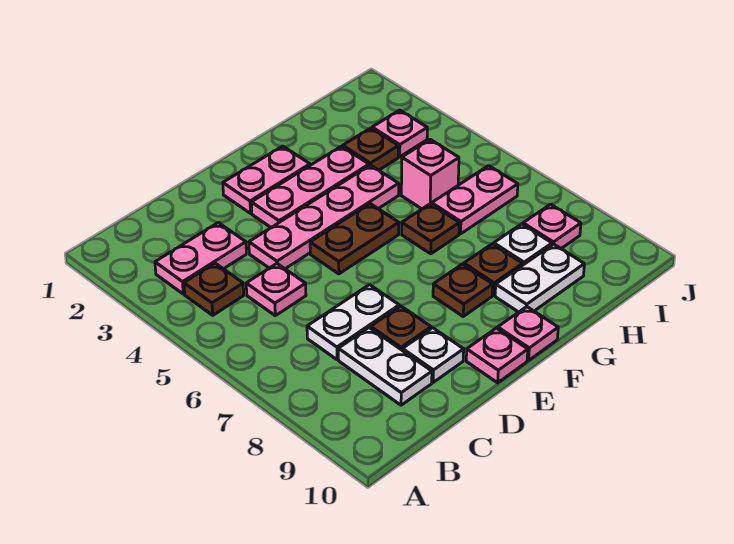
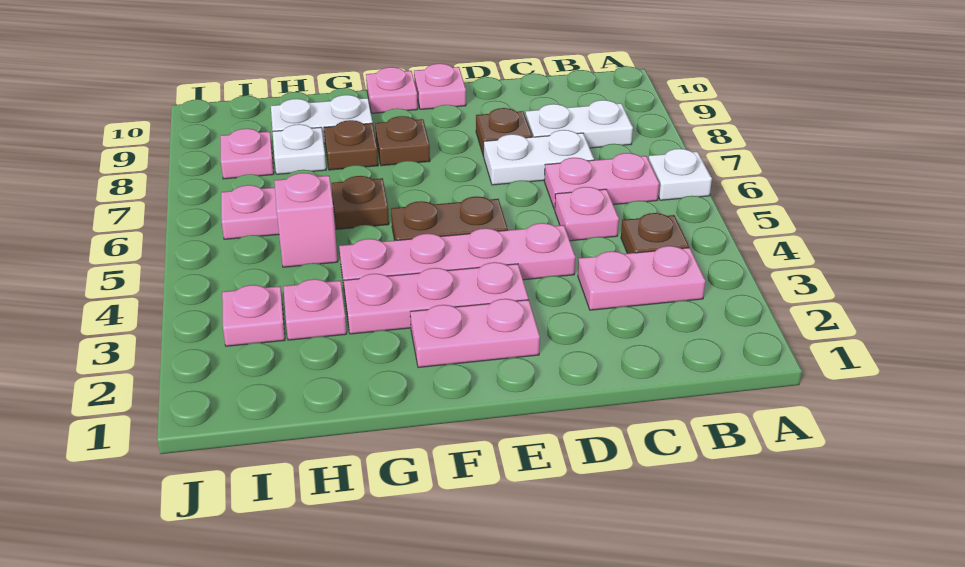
none -> pink 1x2 plate [544,153,659,210]
white 1x2 plate [338,328,432,405] -> white 1x2 plate turned to [526,100,633,148]
white 1x1 plate [403,328,464,382] -> white 1x1 plate moved to [648,149,712,200]
brown 1x1 plate [343,128,398,170] -> pink 1x1 plate [283,279,347,340]

